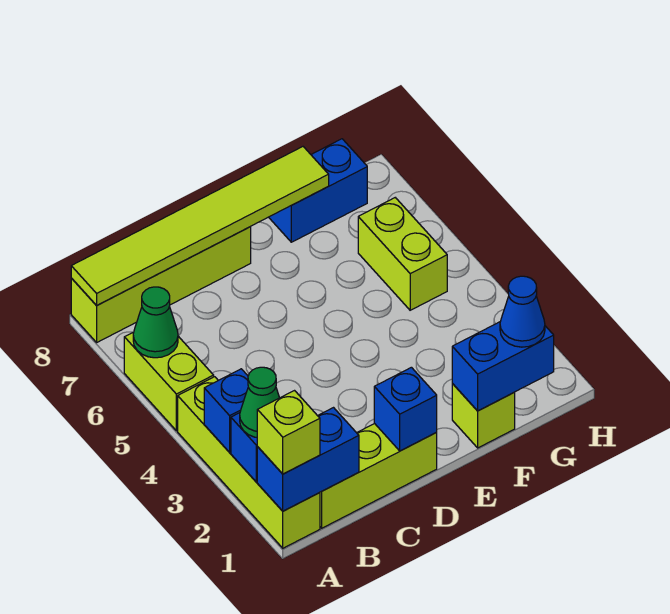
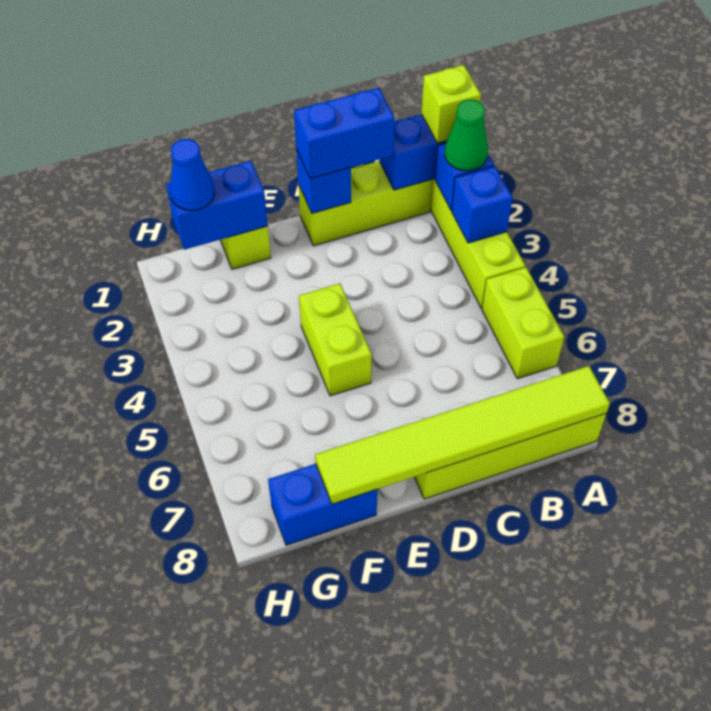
green 1x1 cone [133,287,178,358] -> none
none -> blue 1x2 brick [294,88,395,179]
lime 1x2 brick [358,198,447,310] -> lime 1x2 brick moved to [299,283,372,396]

